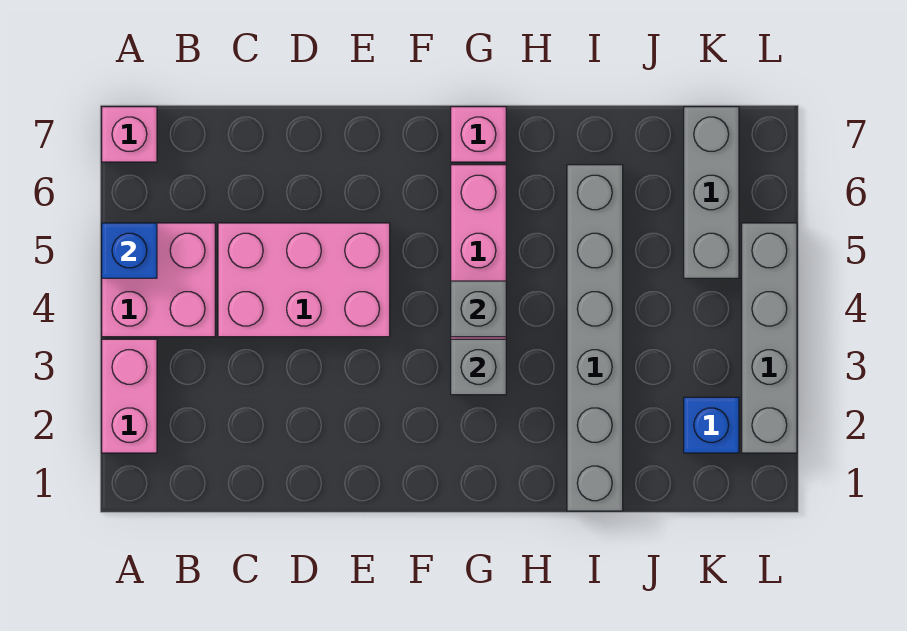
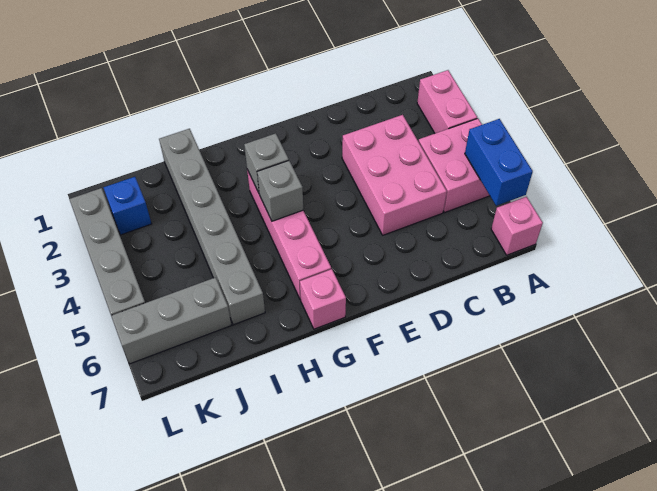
blue 1x1 brick [102,223,157,278] -> blue 1x2 brick [465,119,533,206]
pink 2x3 brick [218,223,390,337] -> pink 2x3 brick turned to [342,115,447,235]
grey 1x3 brick [684,107,739,278] -> grey 1x3 brick turned to [111,277,231,364]

